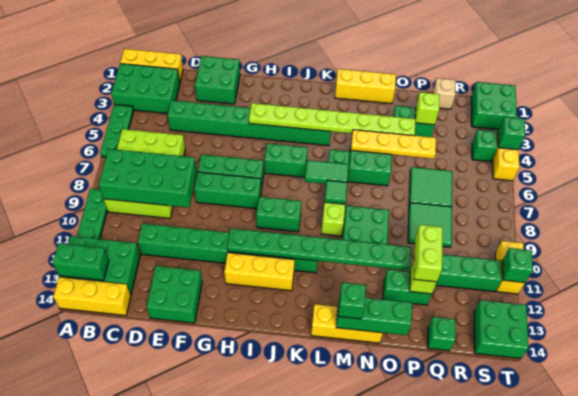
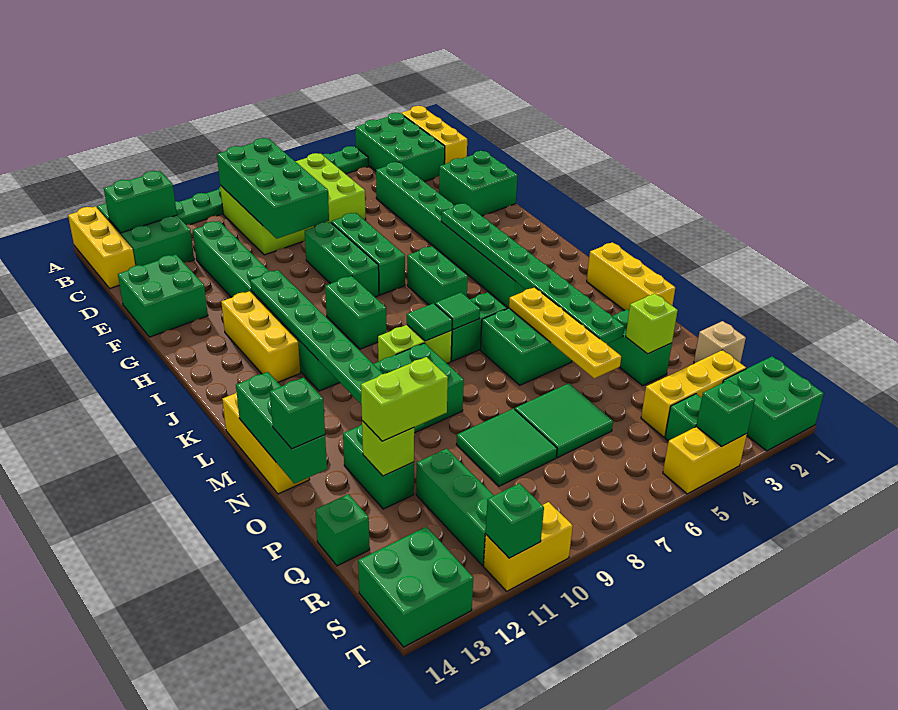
green 1x2 brick [53,243,109,281] -> green 1x2 brick turned to [104,171,177,233]
lime 1x8 plate [249,103,415,136] -> green 1x8 plate [441,203,625,344]
green 1x2 tile [305,160,349,184] -> green 1x1 tile [435,292,480,329]
green 1x1 brick [338,283,366,319] -> green 1x1 brick moved to [270,378,325,449]
none -> yellow 1x3 brick [641,350,746,437]

